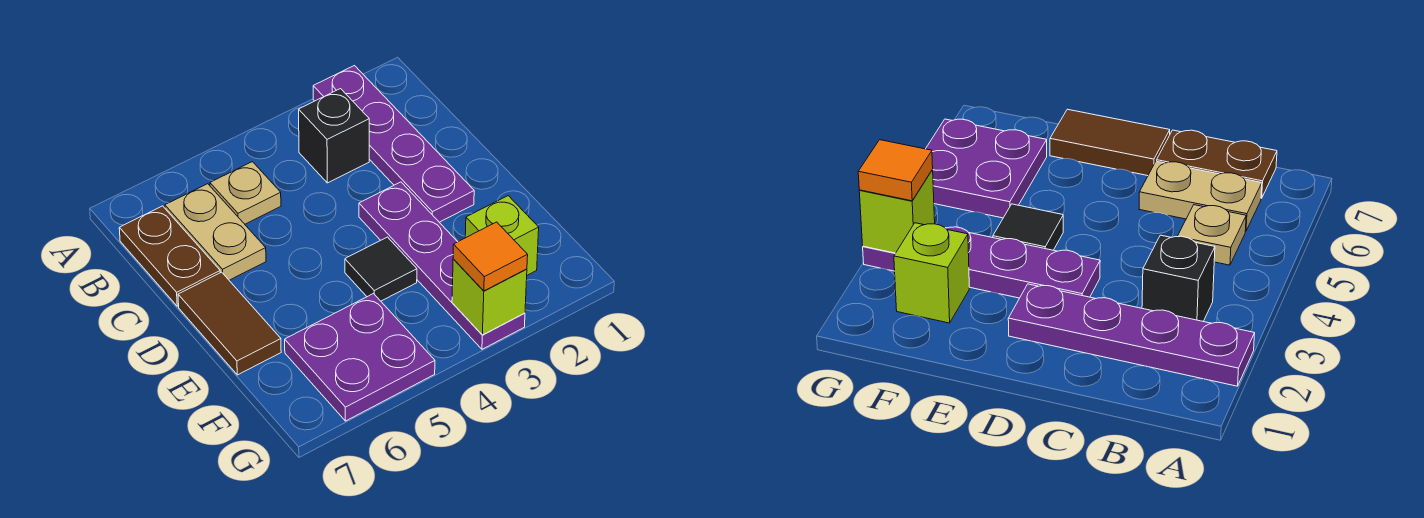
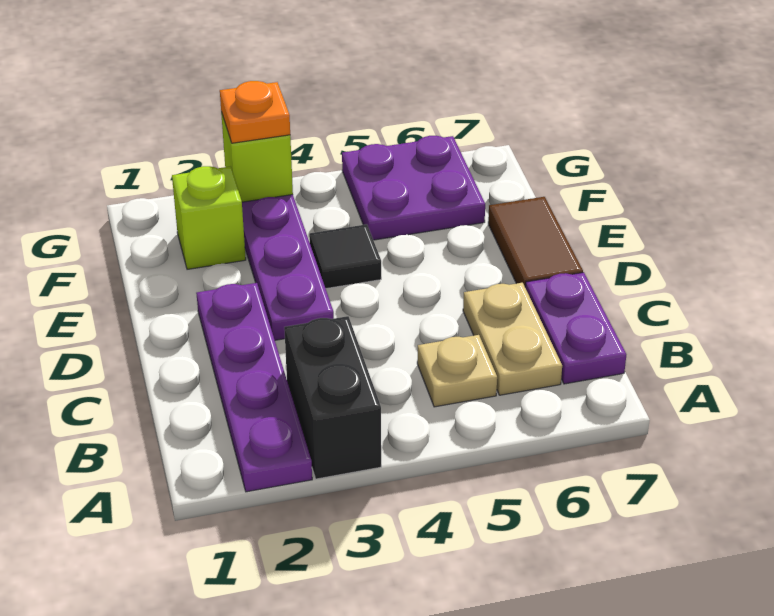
black 1x1 brick [299,89,369,183] -> black 1x2 brick [284,316,381,479]
brown 1x2 plate [119,206,220,306] -> purple 1x2 plate [525,272,626,384]
orange 1x1 tile [453,222,528,291] -> orange 1x1 plate [220,81,290,143]

